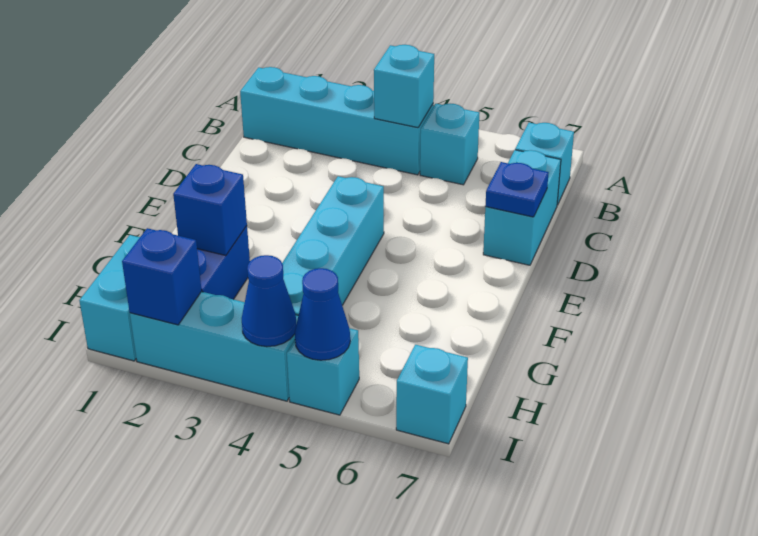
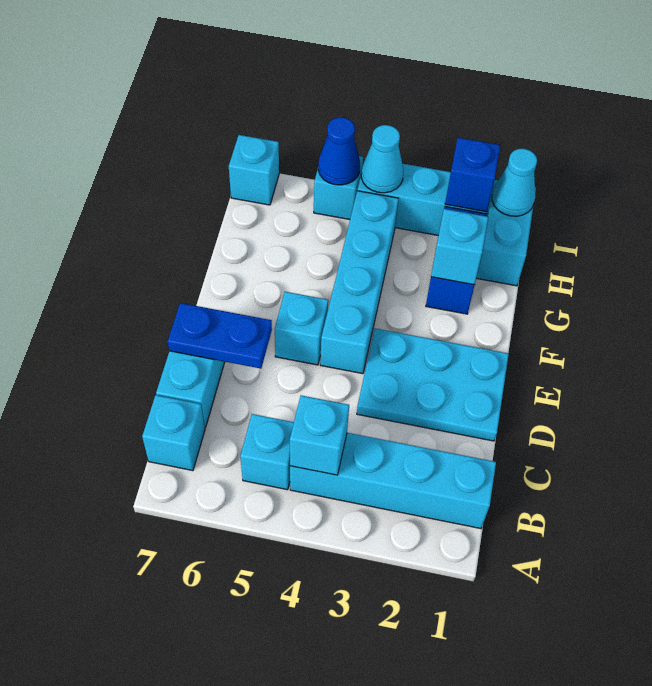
none -> cyan 2x3 plate [357,328,509,441]
blue 1x1 plate [485,162,549,217] -> blue 1x2 plate [168,303,272,368]
none -> cyan 1x1 brick [275,292,328,365]
blue 1x1 brick [173,164,247,256] -> cyan 1x1 brick [431,209,488,285]
none -> cyan 1x1 cone [492,149,537,216]
blue 1x1 cone [242,255,296,347] -> cyan 1x1 cone [361,125,403,193]

